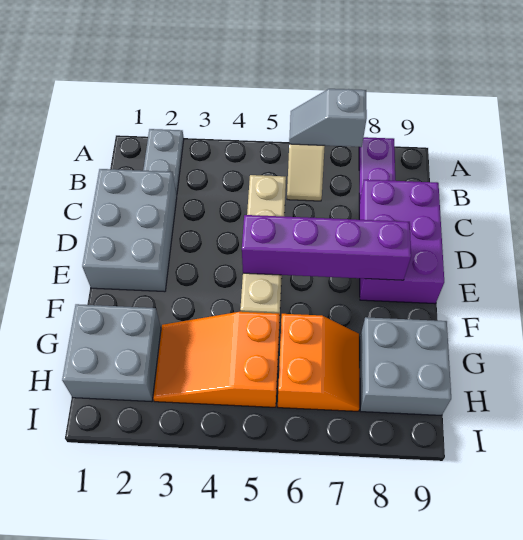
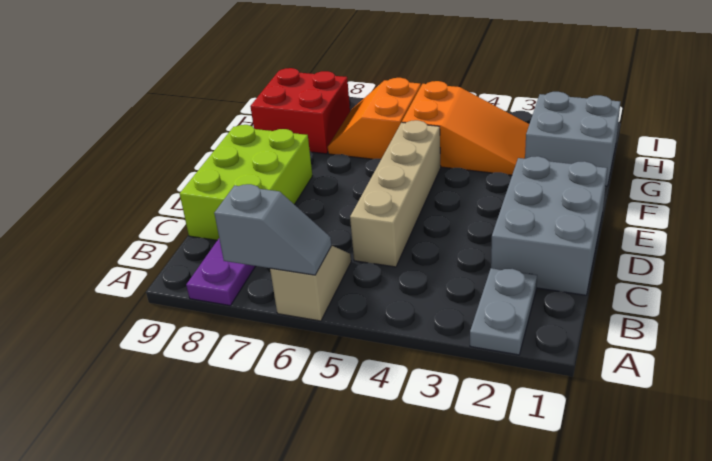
purple 2x3 brick [359,180,444,304] -> lime 2x3 brick [180,125,312,240]
purple 1x4 brick [242,215,411,280] -> none
grey 2x2 brick [360,317,451,415] -> red 2x2 brick [250,68,350,154]

